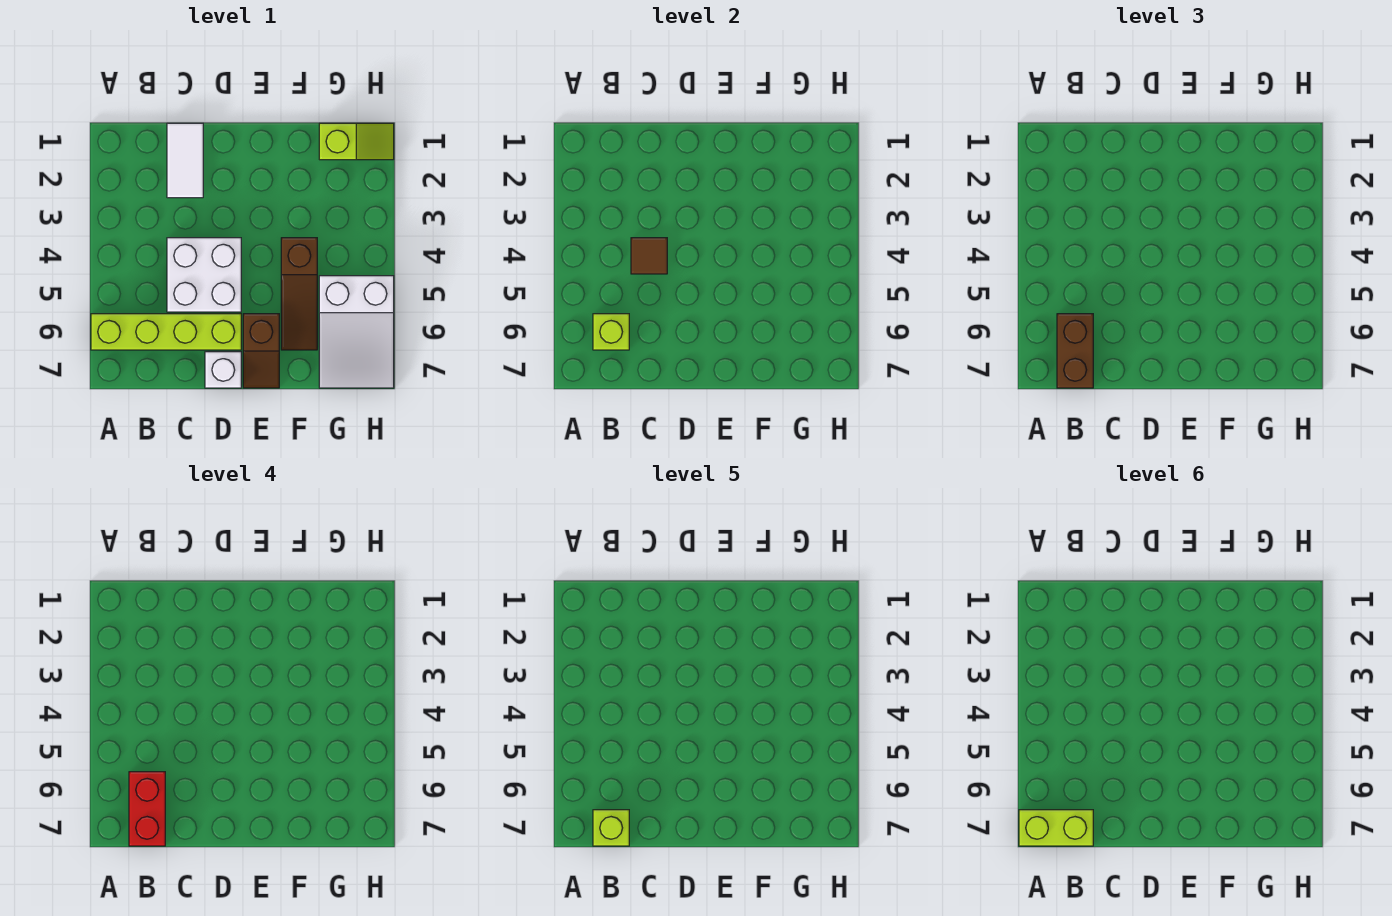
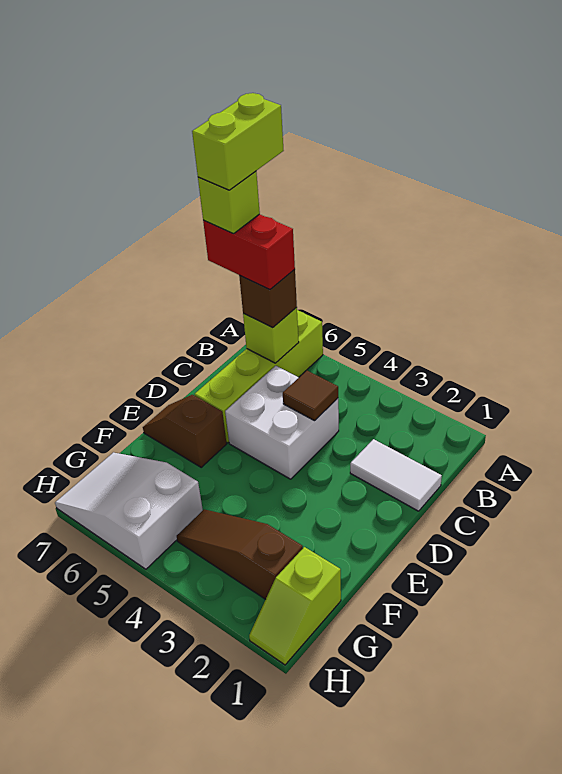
brown 1x2 brick [1057,314,1093,388] -> brown 1x1 brick [239,269,297,328]
white 1x1 brick [205,352,241,388] -> none
brown 1x3 slope [281,238,317,350] -> brown 1x3 slope moved to [177,509,303,599]

